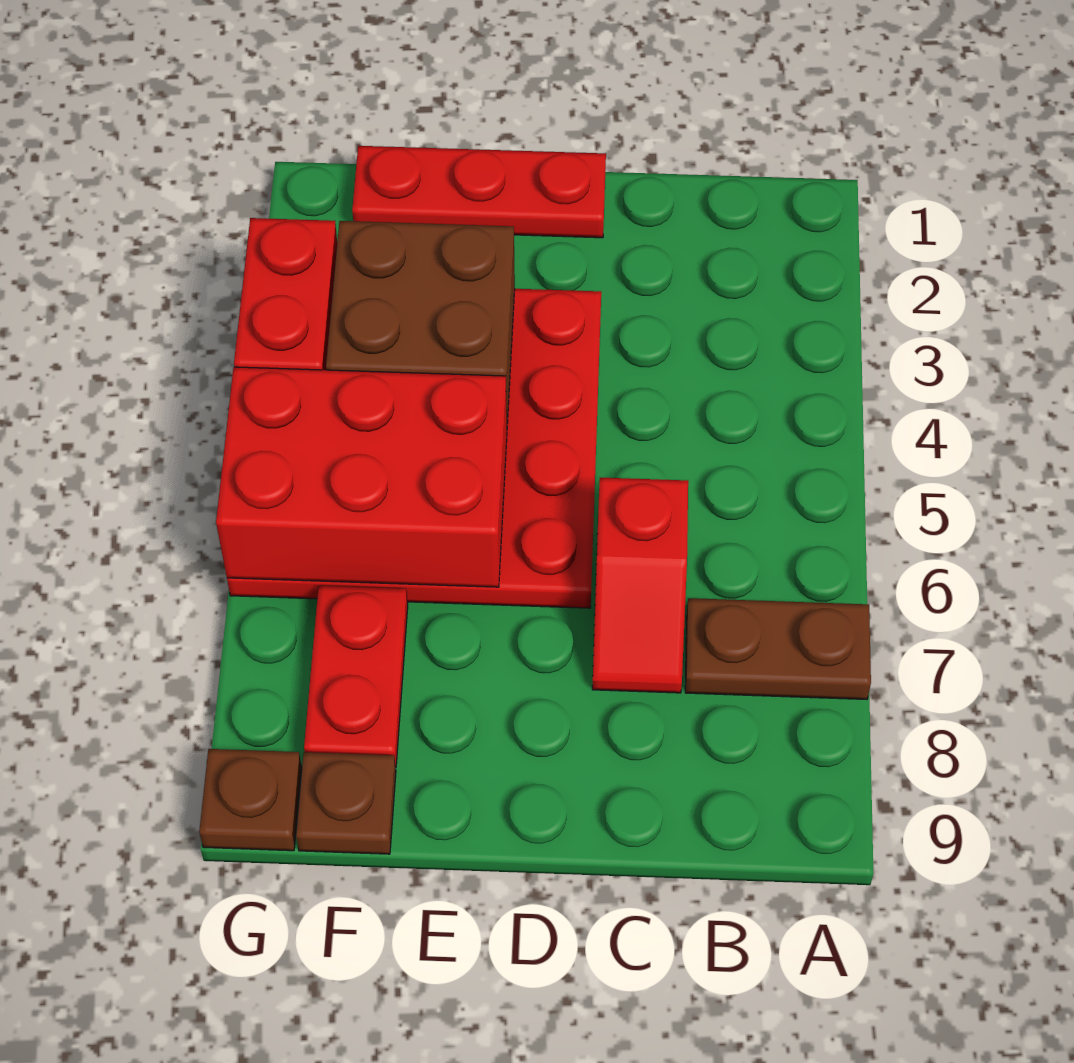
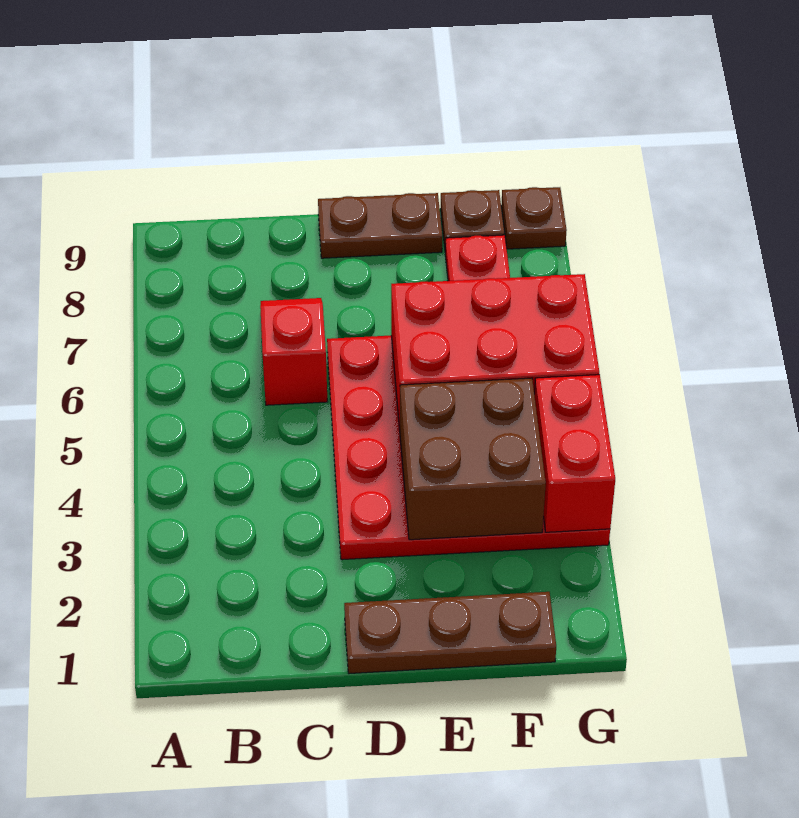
brown 1x2 plate [685,598,871,699] -> brown 1x2 plate moved to [318,193,442,258]
red 1x3 plate [352,146,606,238] -> brown 1x3 plate [344,592,556,674]

